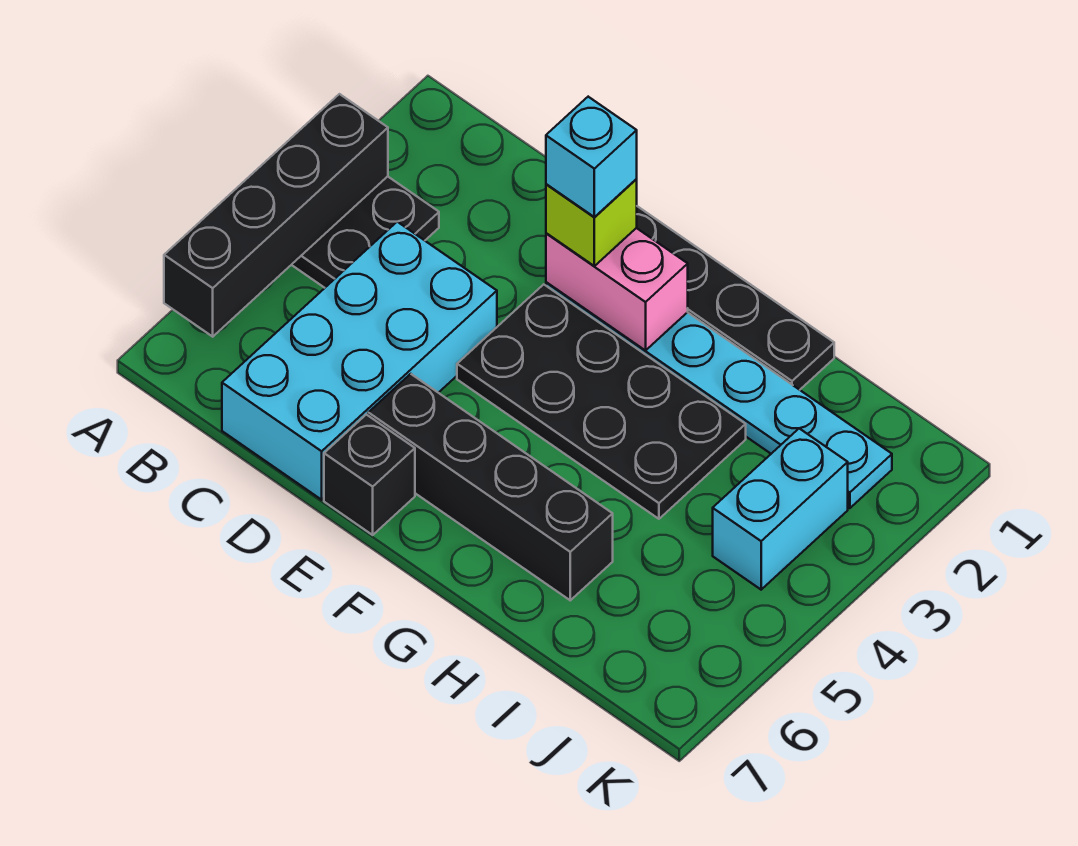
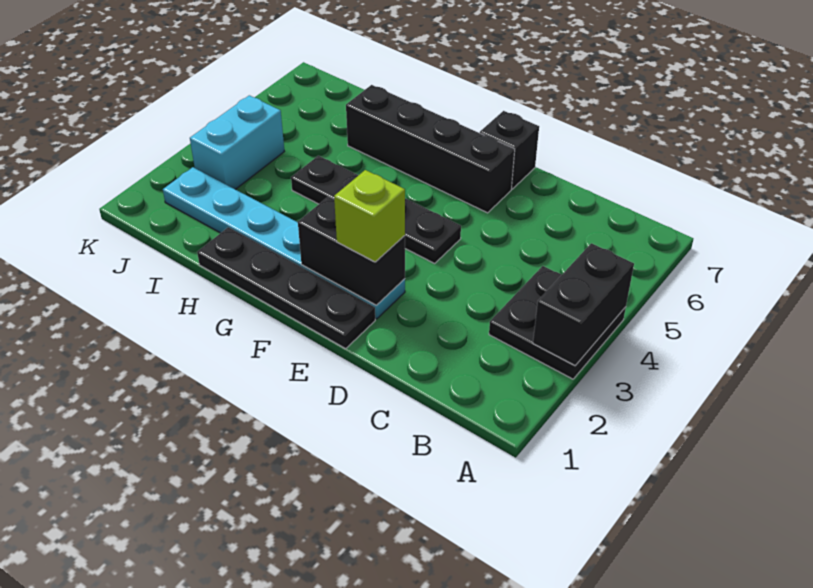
black 1x4 brick [164,94,388,337] -> black 1x2 brick [533,243,634,366]
cyan 2x4 brick [222,222,497,500] -> none
pink 1x2 brick [546,228,688,350] -> black 1x2 brick [298,197,405,305]
cyan 1x1 brick [546,97,637,217] -> none
black 2x4 plate [457,284,746,519] -> black 1x4 plate [291,156,461,263]

